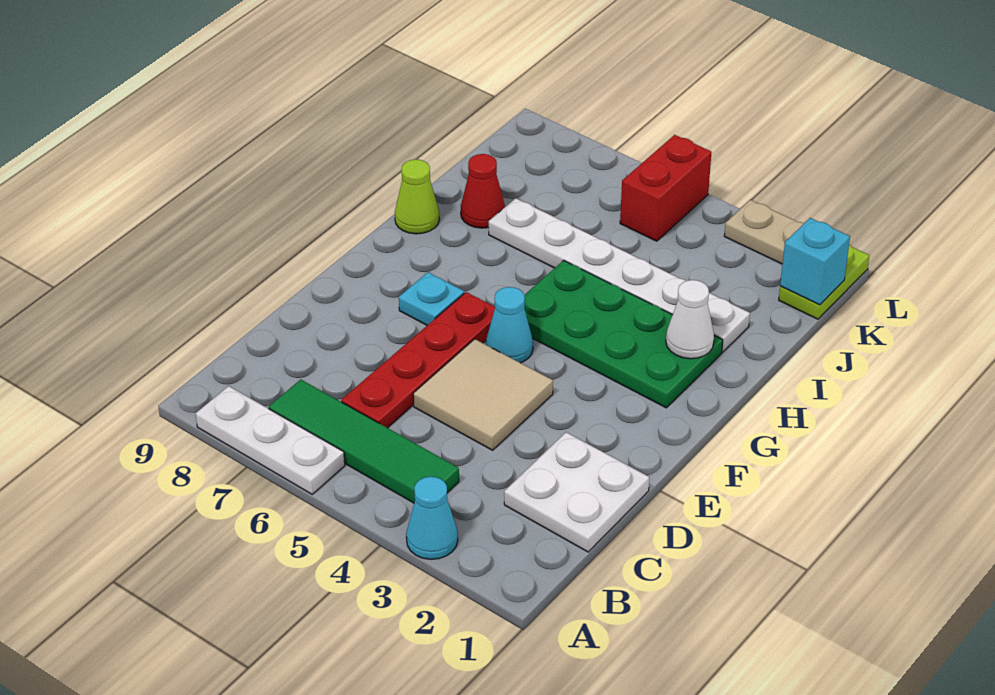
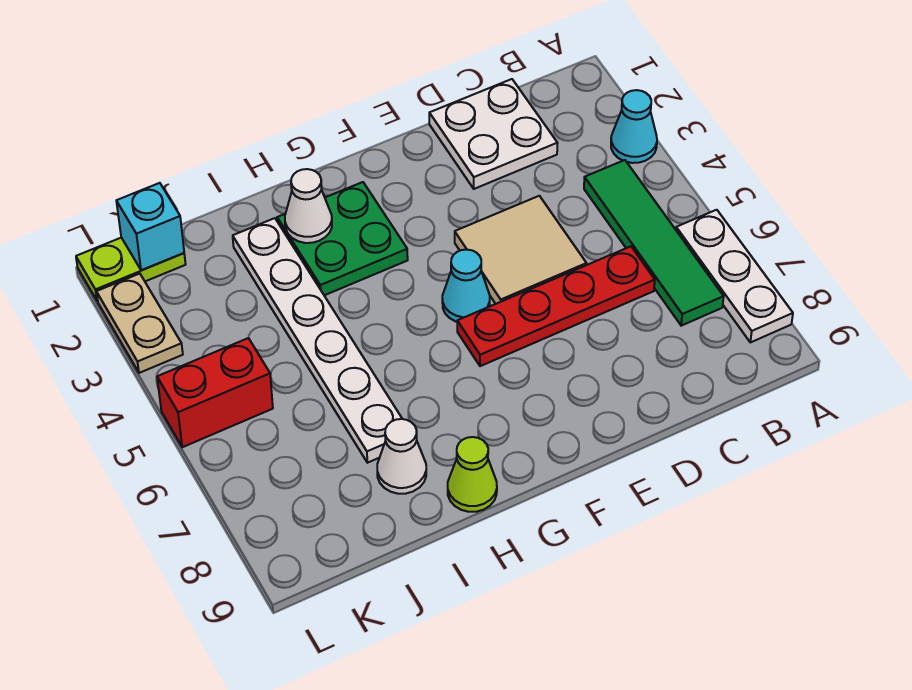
cyan 1x1 plate [399,272,464,325] -> none
green 2x4 plate [524,260,723,408] -> green 2x2 plate [277,182,408,295]
red 1x1 cone [461,154,505,228] -> white 1x1 cone [377,419,426,494]

